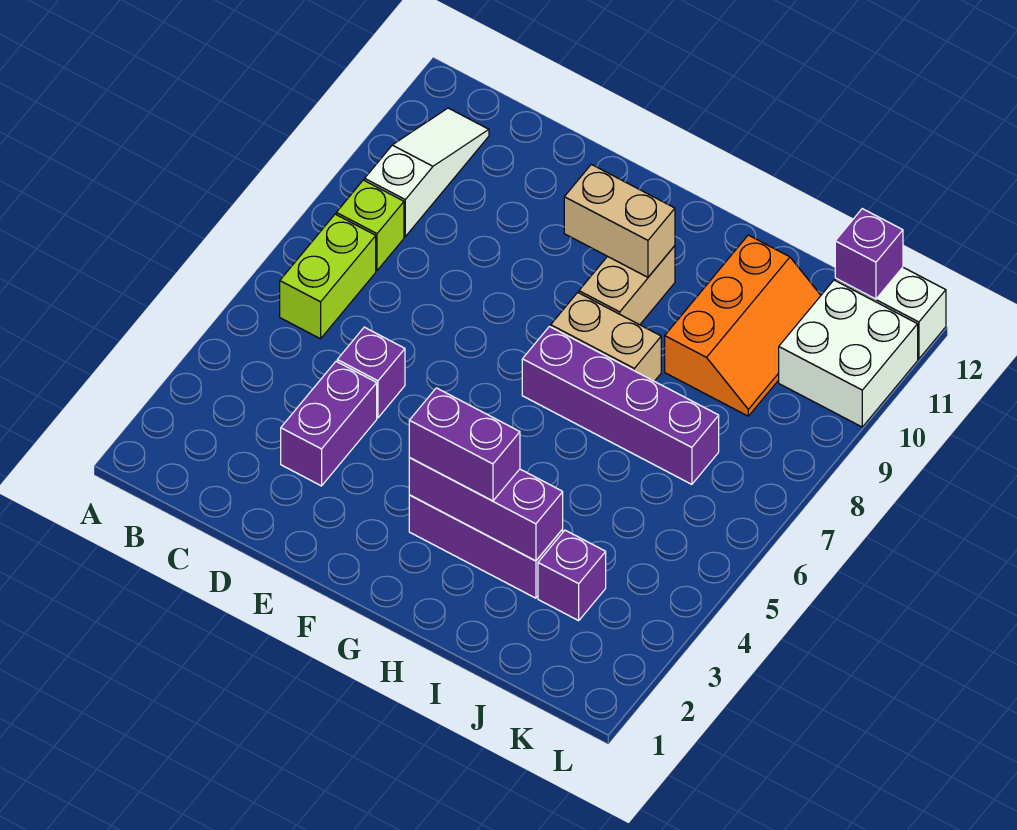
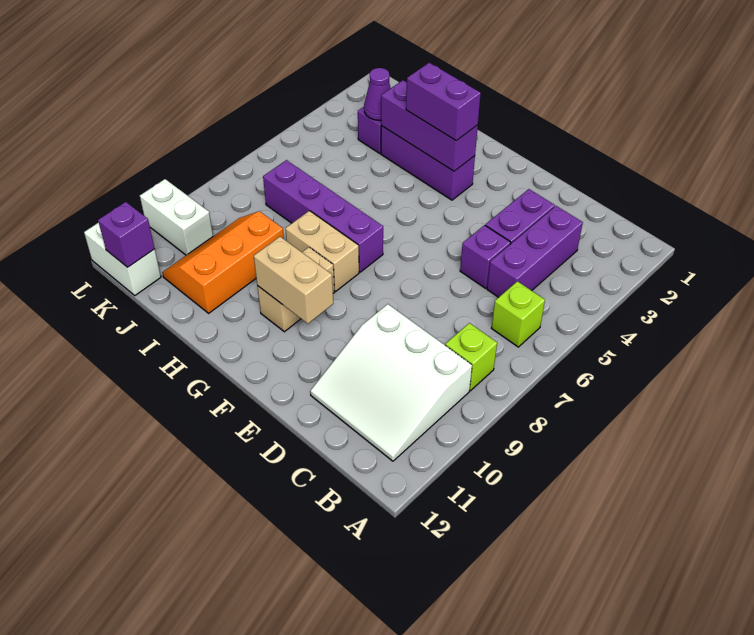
lime 1x2 brick [280,214,376,339] -> lime 1x1 brick [492,281,545,347]
white 1x3 slope [365,108,489,236] -> white 3x3 slope [310,304,472,461]
none -> purple 1x3 brick [487,206,583,297]
none -> purple 1x1 cone [364,68,391,120]
white 2x2 brick [779,280,918,427] -> white 1x2 brick [140,179,213,255]

